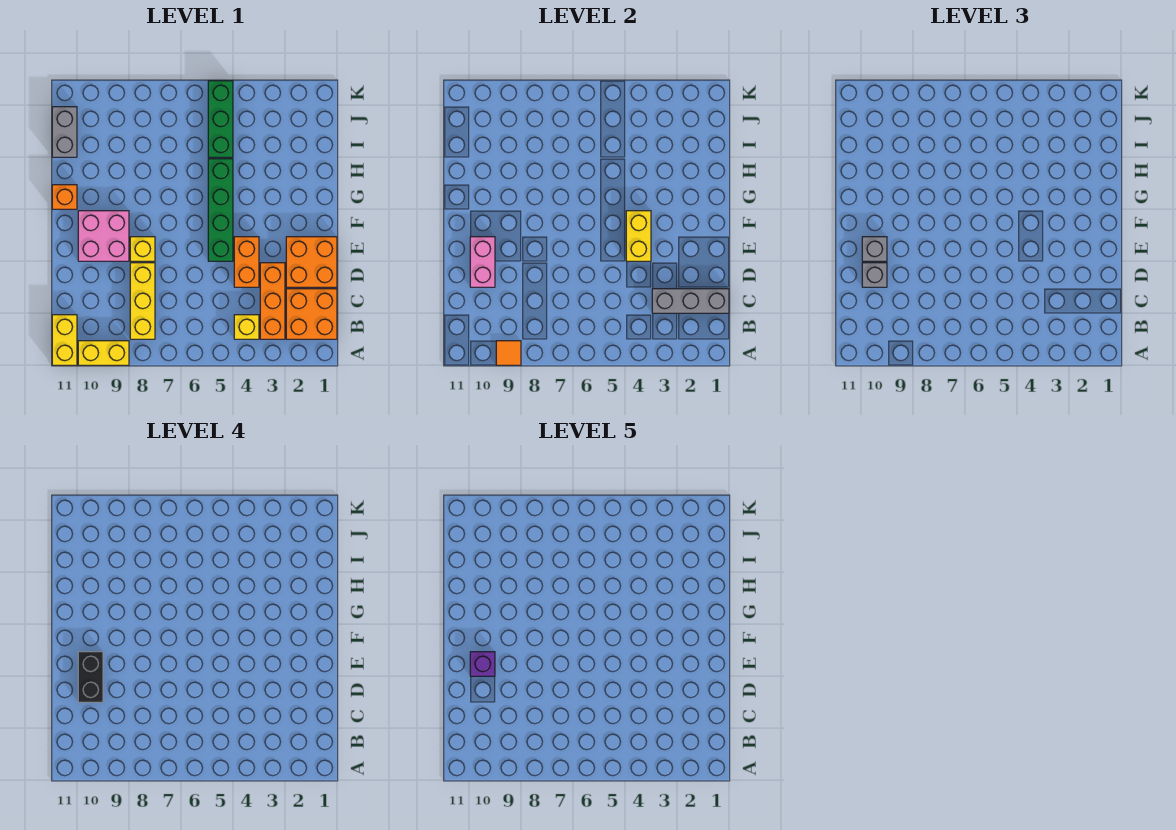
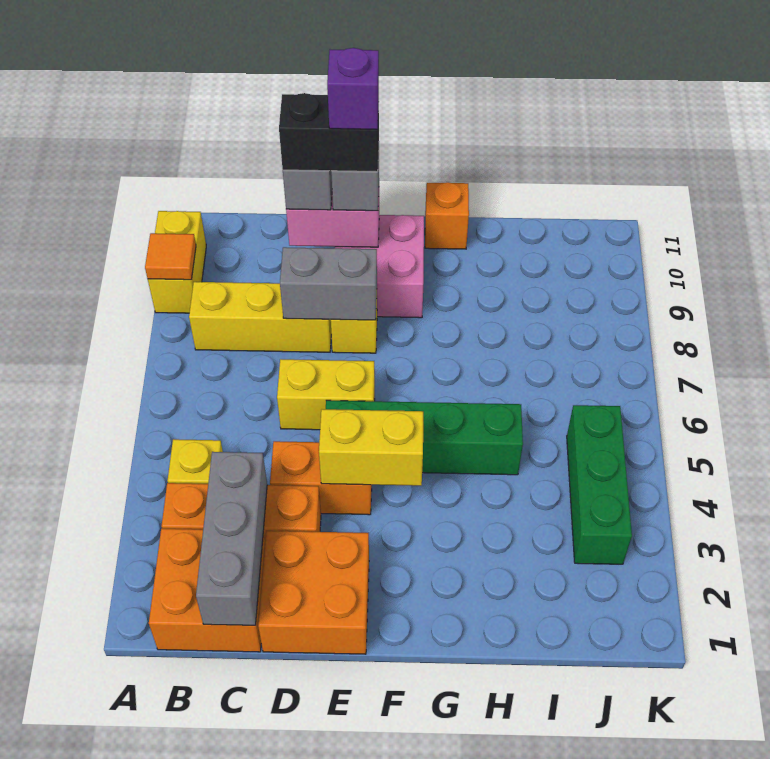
yellow 1x2 brick [52,315,77,365] -> yellow 1x2 brick moved to [277,359,375,430]
green 1x3 brick [208,81,233,157] -> green 1x3 brick turned to [567,405,632,564]
grey 1x2 brick [52,107,77,157] -> grey 1x2 brick moved to [280,247,377,320]

